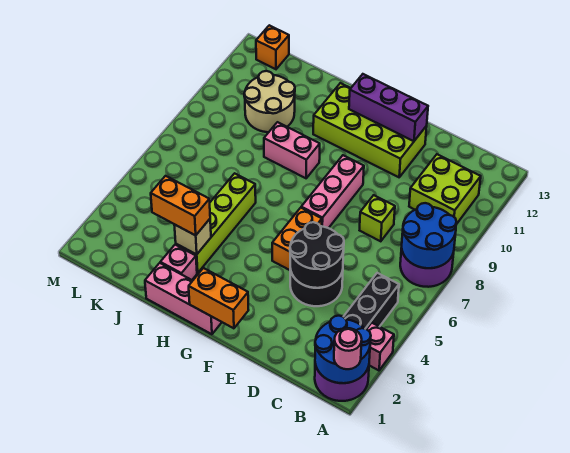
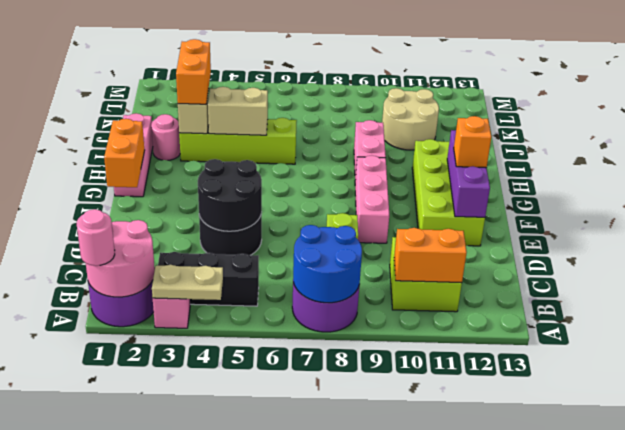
blue 2x2 round brick [315,316,371,383] -> pink 2x2 round brick [86,220,155,297]
none -> tan 1x2 plate [152,265,223,300]
orange 1x2 brick [272,208,322,270] -> orange 1x2 brick moved to [394,228,467,283]
pink 1x3 brick [301,155,364,228] -> pink 1x3 brick turned to [355,156,389,243]
pink 1x1 brick [160,245,197,280] -> pink 1x1 round brick [151,114,180,160]
none -> tan 1x2 brick [208,87,268,135]
orange 1x1 brick [256,25,289,69] -> orange 1x1 brick moved to [454,116,491,168]

